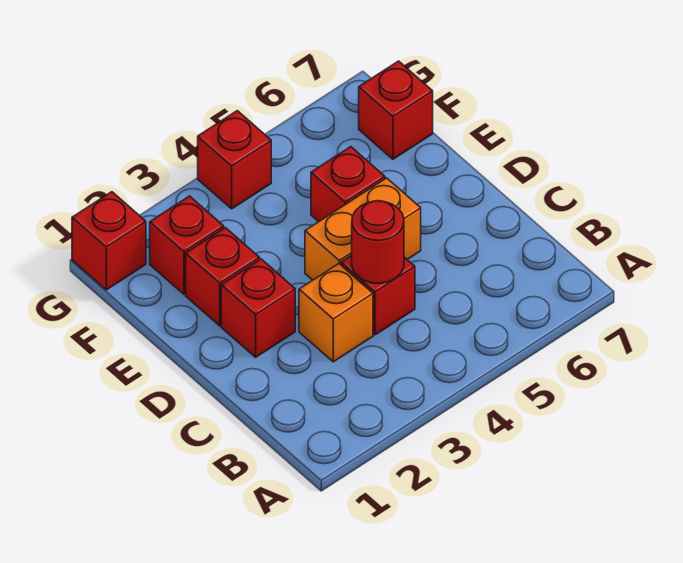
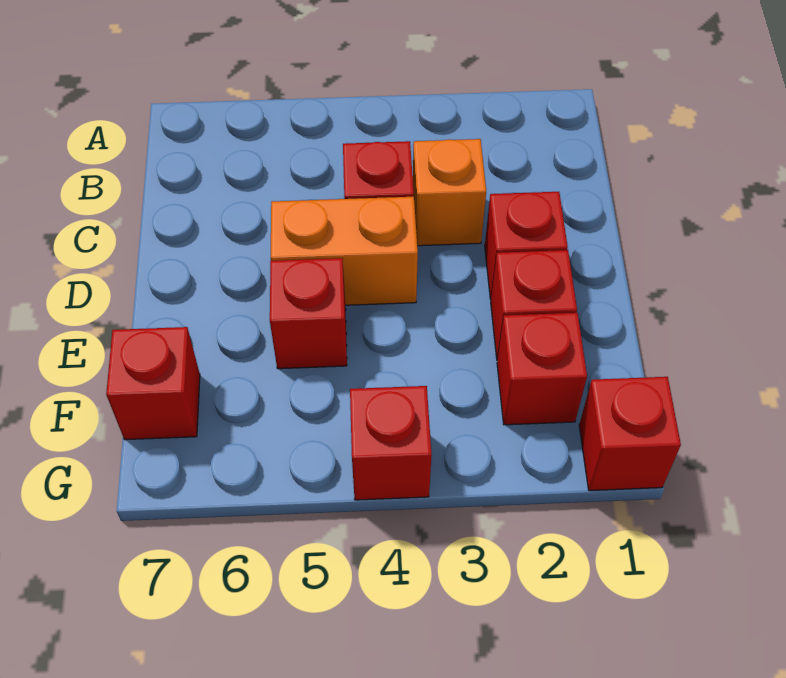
red 1x1 round brick [352,201,404,283] -> none

